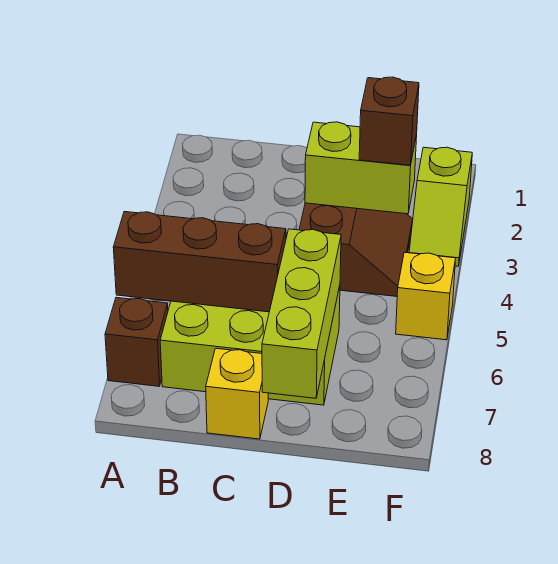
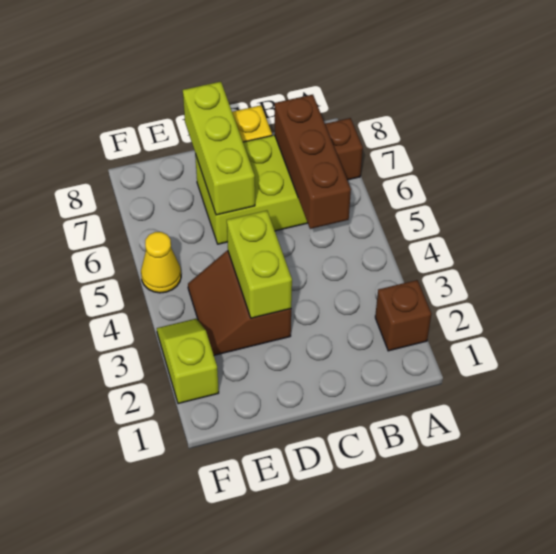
brown 1x3 brick [113,212,286,312] -> brown 1x3 brick turned to [275,95,351,229]
lime 1x2 brick [305,122,417,214] -> lime 1x2 brick turned to [227,210,292,318]
brown 1x1 brick [359,77,419,165] -> brown 1x1 brick moved to [375,280,431,351]
yellow 1x1 brick [396,252,456,340] -> yellow 1x1 cone [141,232,181,293]

